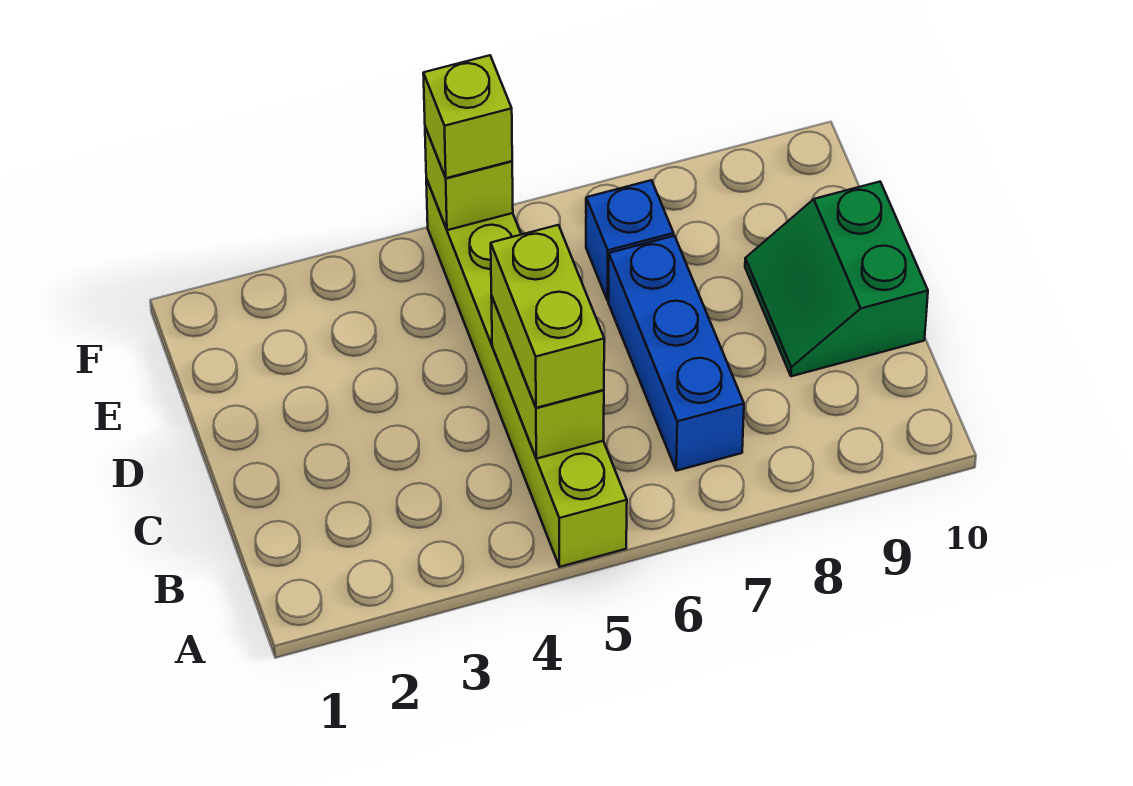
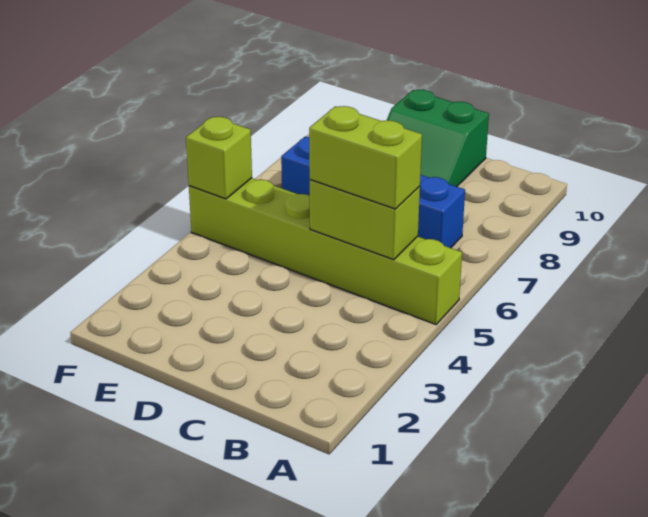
lime 1x1 brick [423,55,512,178] -> none

